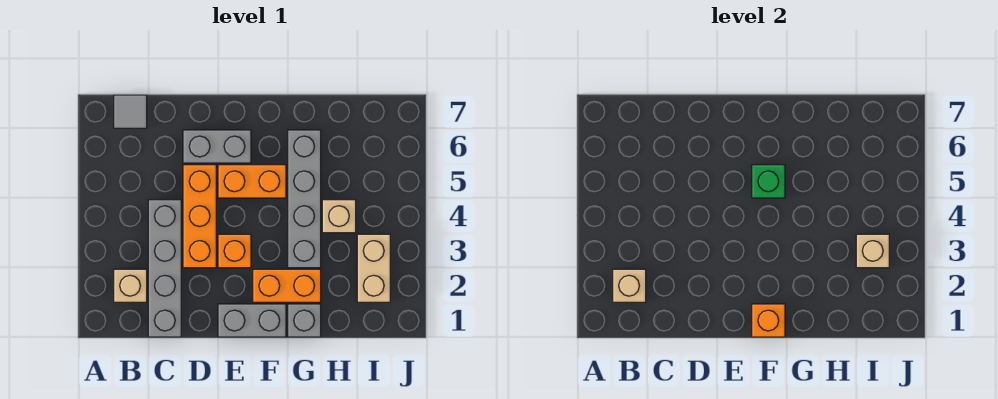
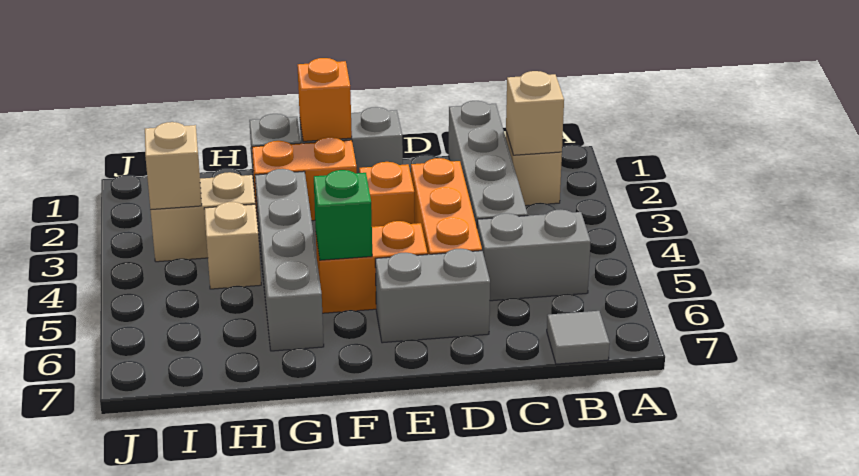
none -> grey 1x2 brick [477,210,591,301]
tan 1x2 brick [357,234,390,302] -> tan 1x2 brick turned to [150,172,255,262]

